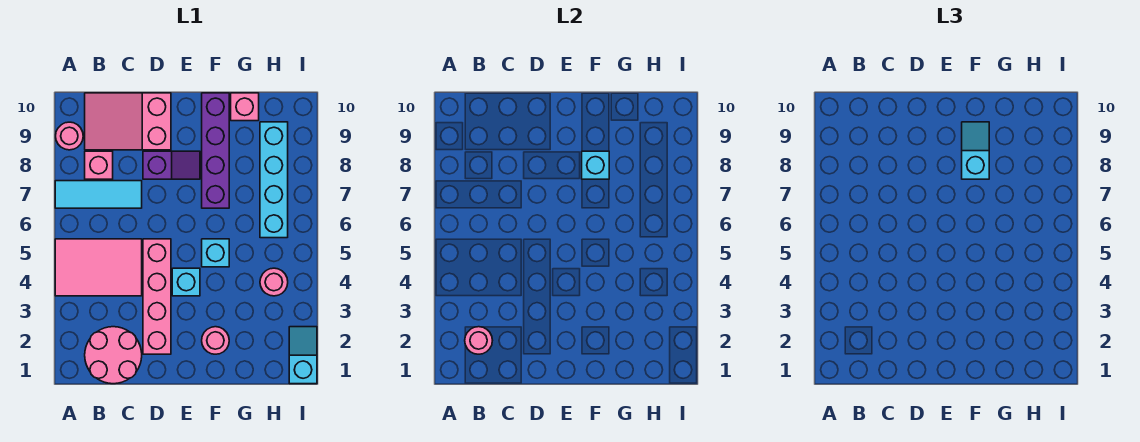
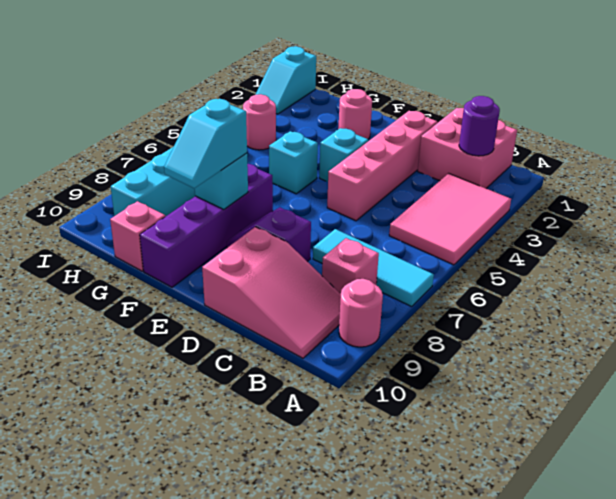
pink 2x3 tile [55,239,142,296] -> pink 2x3 tile turned to [389,173,511,265]
pink 2x2 round brick [85,327,142,384] -> pink 2x2 brick [418,108,517,188]
pink 1x1 round brick [465,327,492,354] -> purple 1x1 round brick [459,96,500,156]

